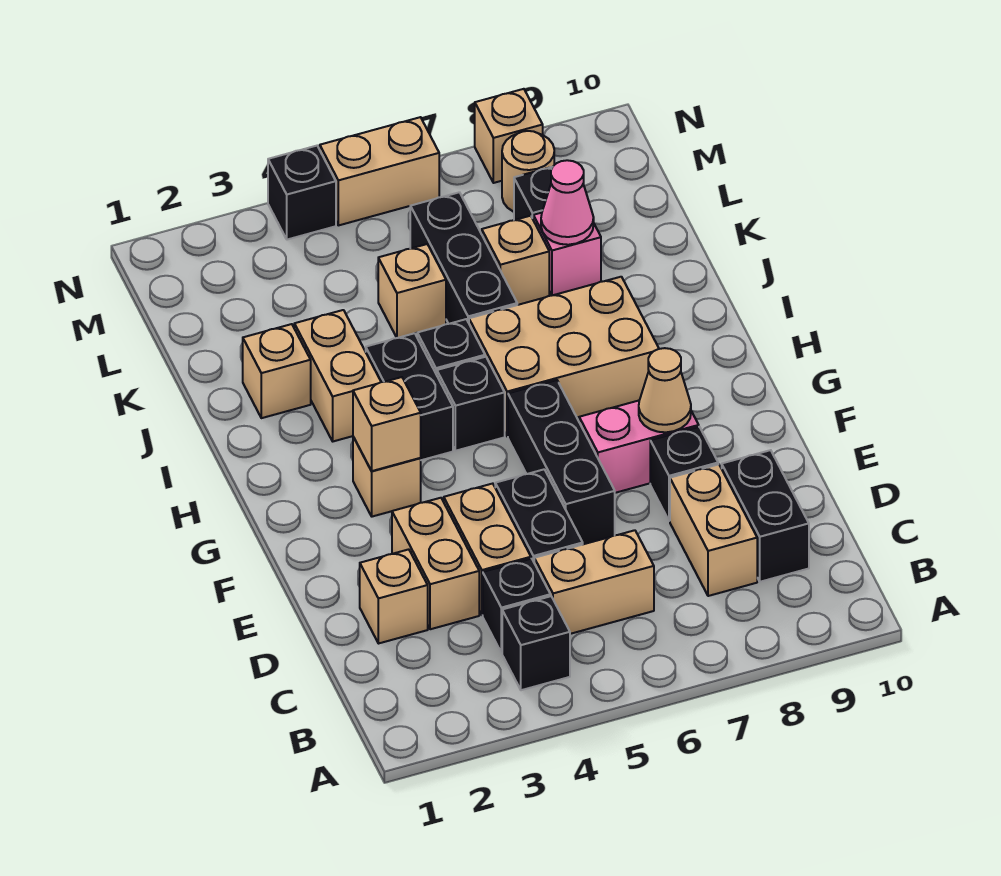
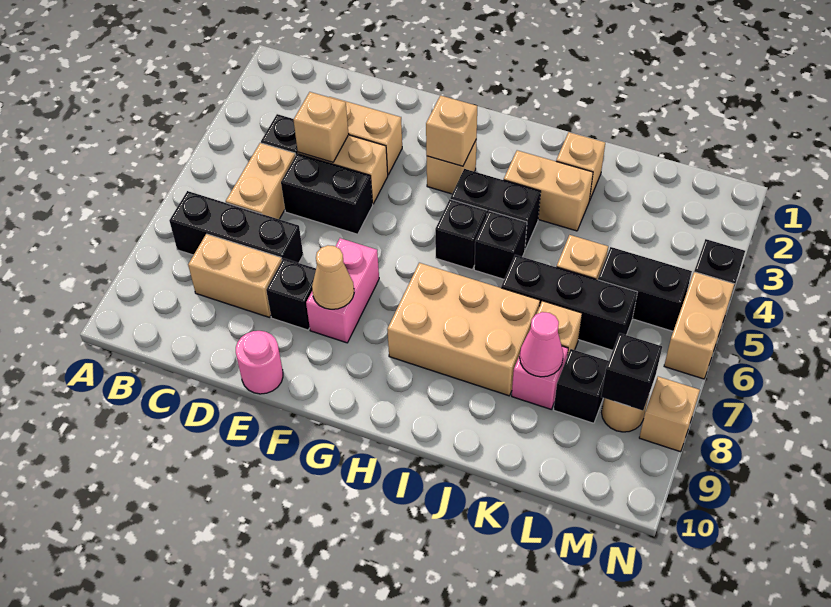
black 1x1 brick [502,596,570,690] -> black 1x1 brick moved to [601,333,662,411]
black 1x2 brick [722,450,809,582] -> black 1x2 brick moved to [598,247,692,331]
tan 1x1 brick [360,549,428,644] -> tan 1x1 brick moved to [294,92,349,162]
black 1x3 brick [508,380,615,544] -> black 1x3 brick moved to [169,191,303,263]
none -> pink 1x1 round brick [236,331,283,394]
tan 2x3 brick [469,277,659,437] -> tan 2x3 brick turned to [387,263,540,396]

